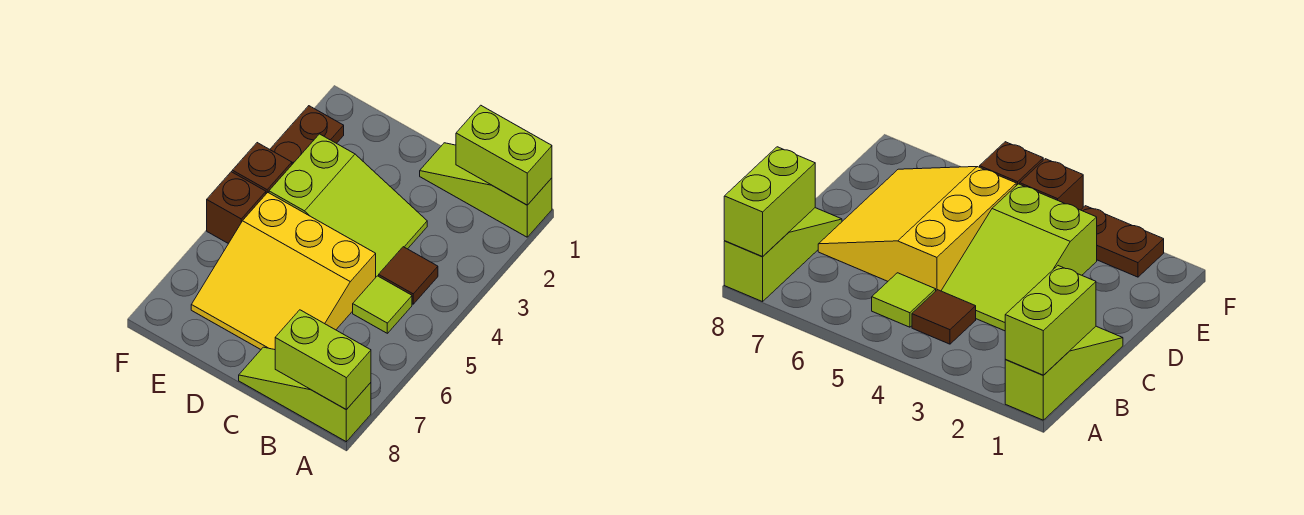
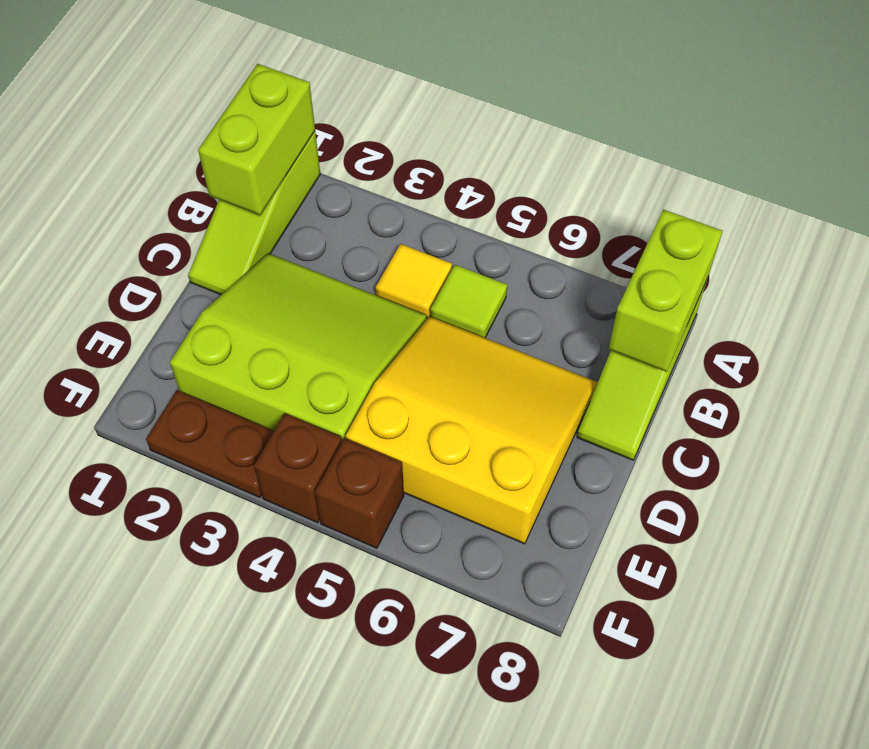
brown 1x1 tile [379,247,438,304] -> yellow 1x1 tile [376,244,452,319]
lime 2x3 slope [269,134,427,277] -> lime 3x3 slope [170,253,427,441]
yellow 3x3 slope [191,193,376,350] -> yellow 3x3 slope turned to [346,316,597,544]

